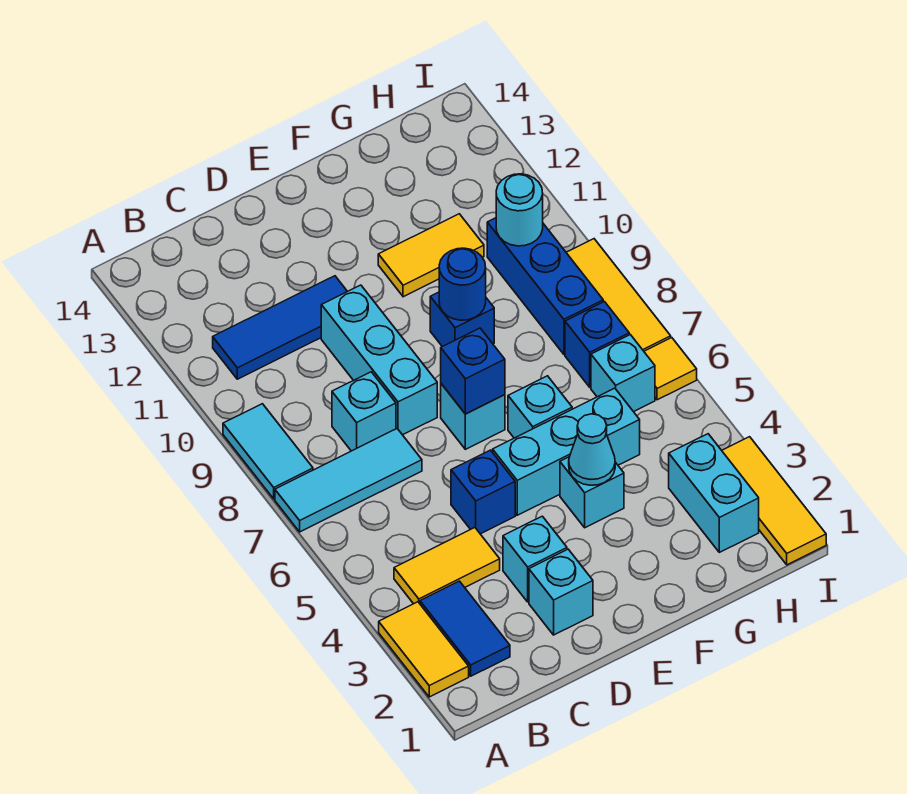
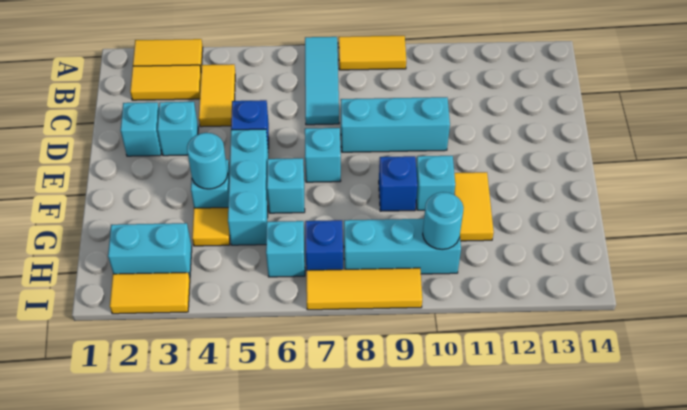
cyan 1x2 tile [223,404,313,499] -> yellow 1x2 tile [339,36,406,70]
blue 1x2 tile [420,581,510,676] -> yellow 1x2 tile [130,65,201,100]
blue 1x3 tile [213,276,347,379] -> none
cyan 1x1 brick [332,372,396,451] -> cyan 1x1 brick moved to [416,156,455,210]
blue 1x1 brick [441,328,505,414] -> none
cyan 1x1 cone [569,414,615,485] -> cyan 1x1 round brick [187,133,228,189]
blue 1x1 round brick [439,248,486,320] -> none
blue 1x3 brick [487,218,603,354] -> cyan 1x3 brick [344,219,461,274]
yellow 1x3 tile [722,437,826,565] -> yellow 1x2 tile [110,273,190,314]
yellow 1x1 tile [644,338,697,400] -> yellow 1x1 tile moved to [192,208,230,246]

